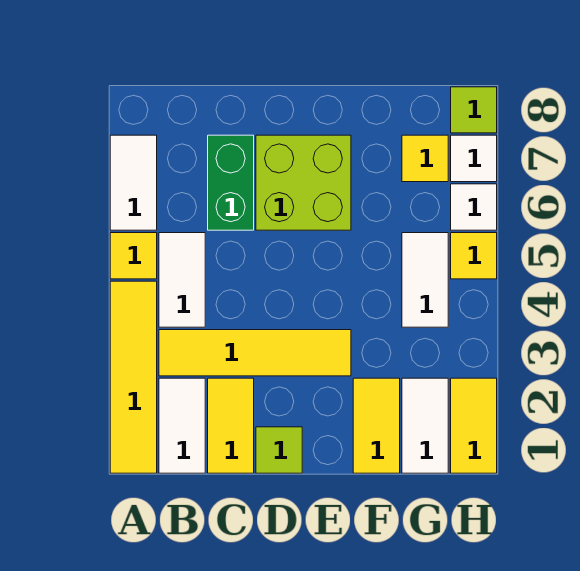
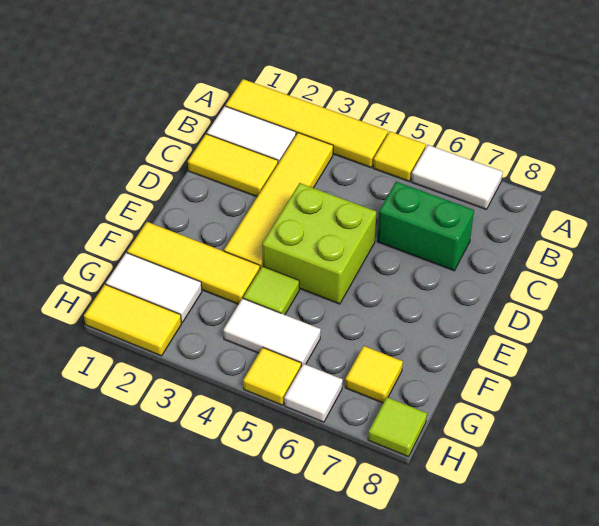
white 1x2 tile [159,233,205,327] -> none
lime 1x1 tile [256,427,302,473] -> lime 1x1 tile moved to [243,266,299,315]
lime 2x2 brick [256,135,351,230] -> lime 2x2 brick moved to [262,183,376,304]
yellow 1x2 tile [353,378,400,473] -> yellow 1x3 tile [127,222,260,304]
white 1x1 tile [451,135,497,182] -> none

